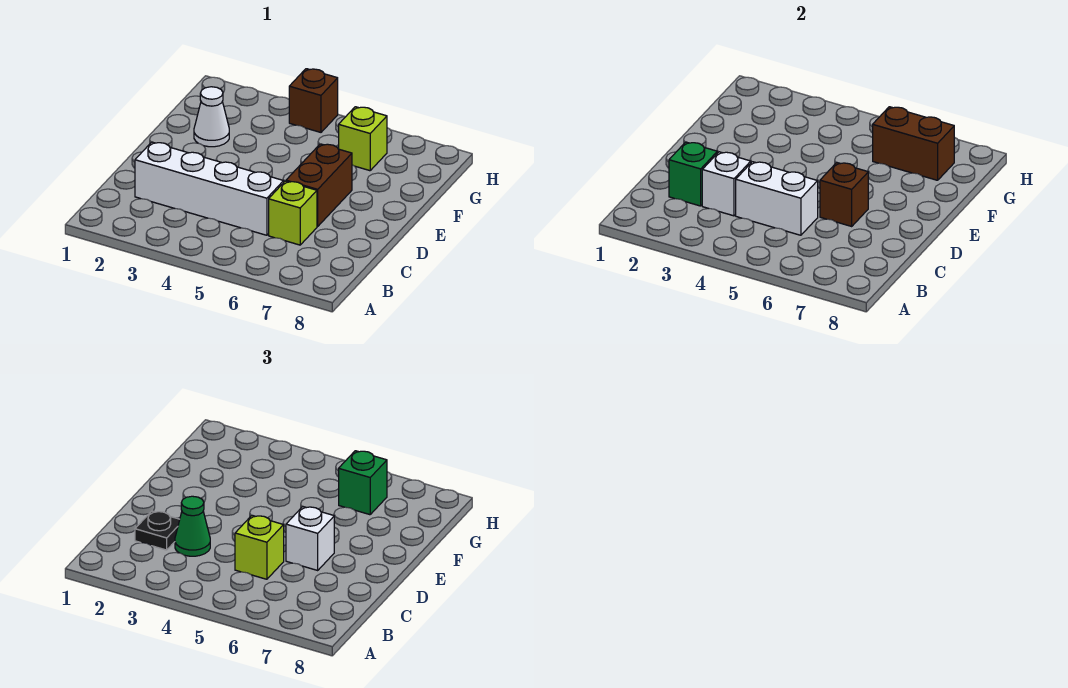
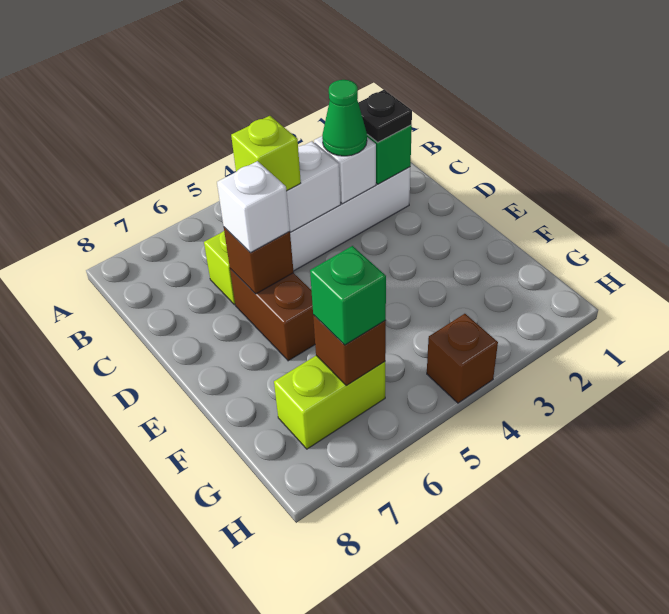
white 1x1 cone [194,87,229,147] -> none
lime 1x1 brick [339,107,387,171] -> lime 1x2 brick [274,356,385,449]
brown 1x2 brick [873,107,954,180] -> brown 1x1 brick [313,315,386,386]

